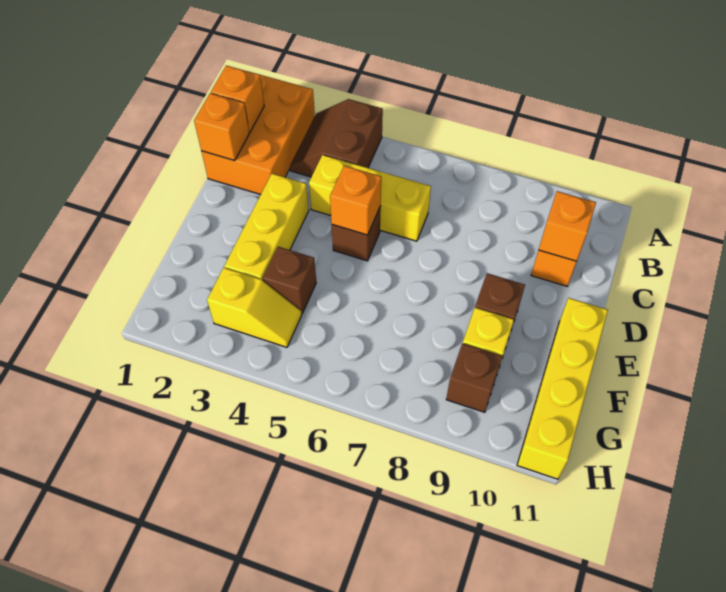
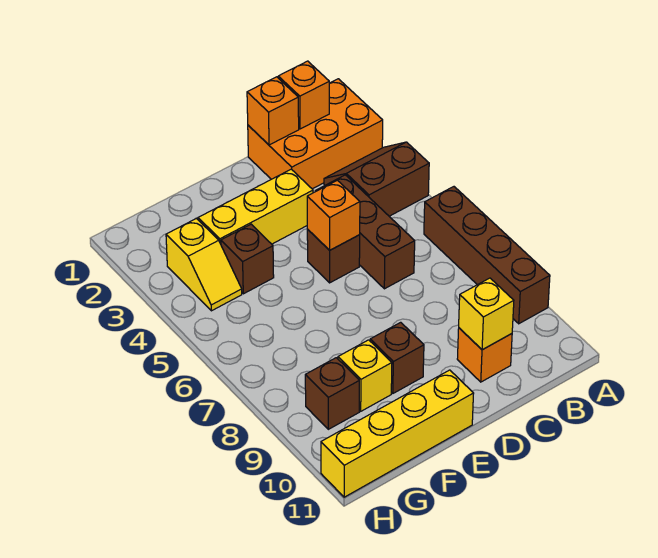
none -> brown 1x4 brick [424,187,550,324]
yellow 1x3 brick [309,155,431,241] -> brown 1x3 brick [316,175,415,289]
orange 1x1 brick [539,191,596,261] -> yellow 1x1 brick [459,278,514,350]

